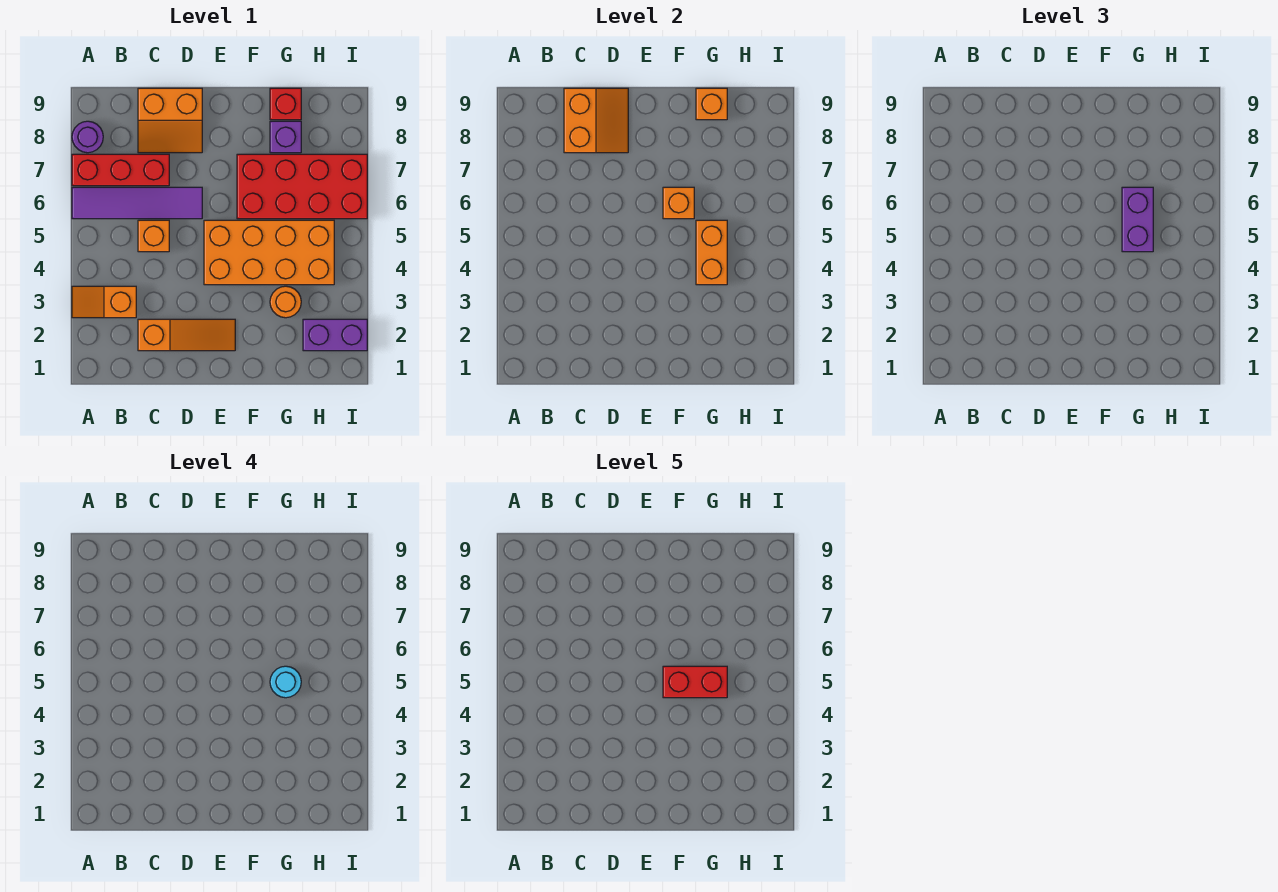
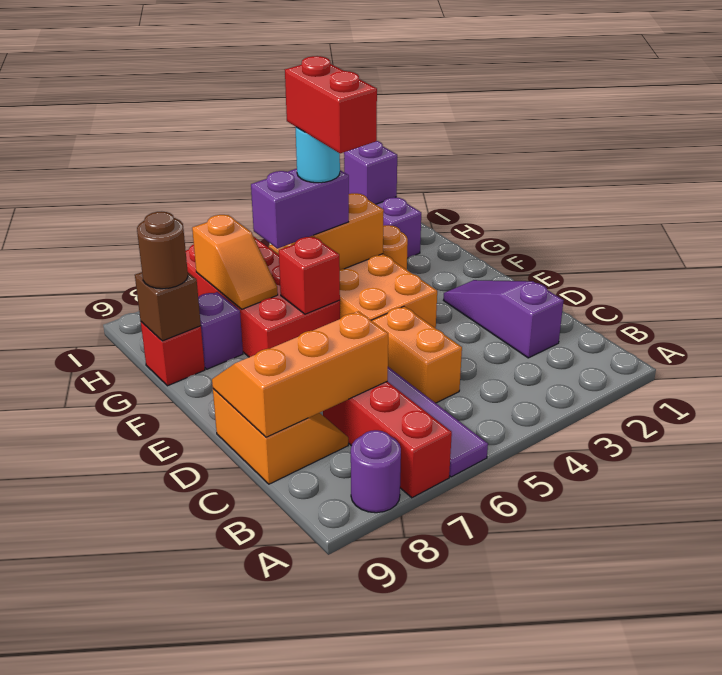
orange 1x2 slope [72,286,136,318] -> orange 1x2 slope moved to [192,215,278,309]
orange 1x3 slope [138,319,235,351] -> purple 1x3 slope [444,280,564,358]
orange 1x1 brick [138,220,169,252] -> orange 1x2 brick [371,306,462,403]
orange 2x2 slope [564,88,628,153] -> orange 2x3 slope [212,311,388,437]
orange 1x1 brick [663,187,694,219] -> red 1x1 brick [279,237,340,314]
orange 1x1 brick [696,88,727,120] -> brown 1x1 brick [135,272,201,341]
none -> brown 1x1 round brick [137,212,188,289]
none -> purple 1x1 brick [344,141,397,204]

